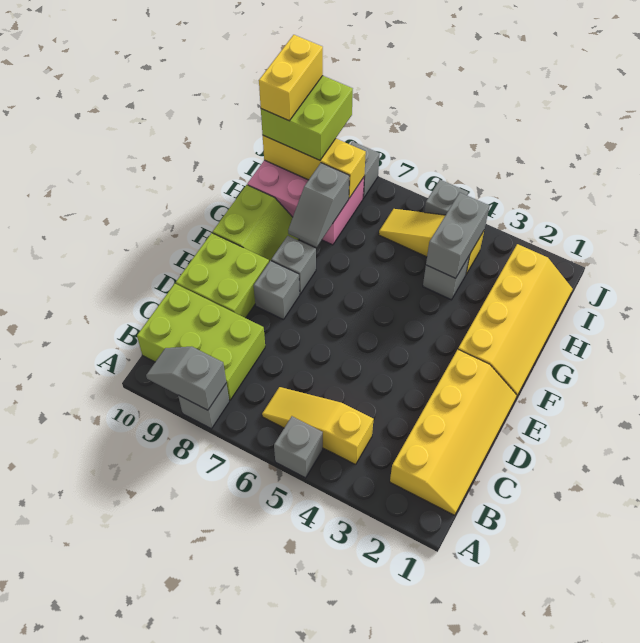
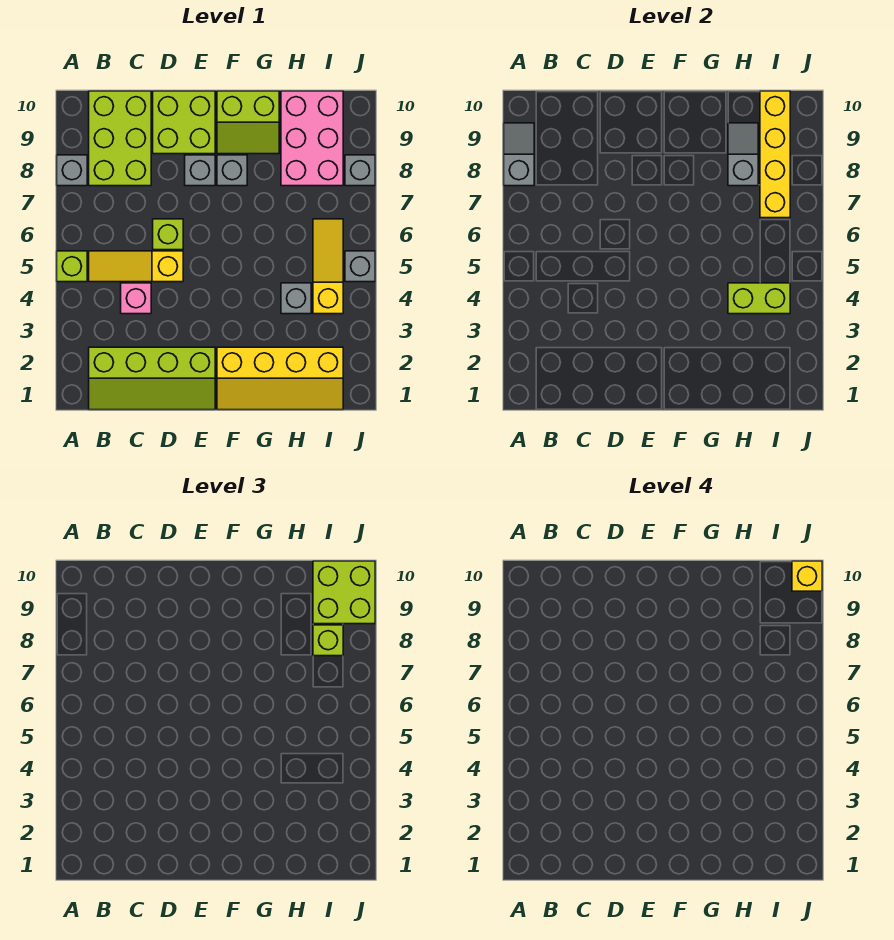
grey 1x1 brick [274,416,323,478] -> lime 1x1 brick [57,251,87,282]
yellow 2x4 slope [390,350,517,515] -> lime 2x4 slope [89,347,215,410]
yellow 1x3 slope [262,387,374,465] -> yellow 1x3 slope turned to [89,251,183,282]
none -> pink 1x1 brick [121,283,151,314]
none -> lime 1x1 brick [153,219,183,250]
grey 1x2 slope [288,163,349,247] -> grey 1x2 slope turned to [728,123,758,186]
grey 1x2 brick [426,193,490,278] -> lime 1x2 brick [728,283,790,314]
yellow 1x3 brick [263,136,366,198] -> yellow 1x4 brick [760,91,790,218]
none -> lime 1x1 brick [313,625,343,656]
yellow 1x2 brick [259,35,323,121] -> yellow 1x1 brick [792,561,822,591]

